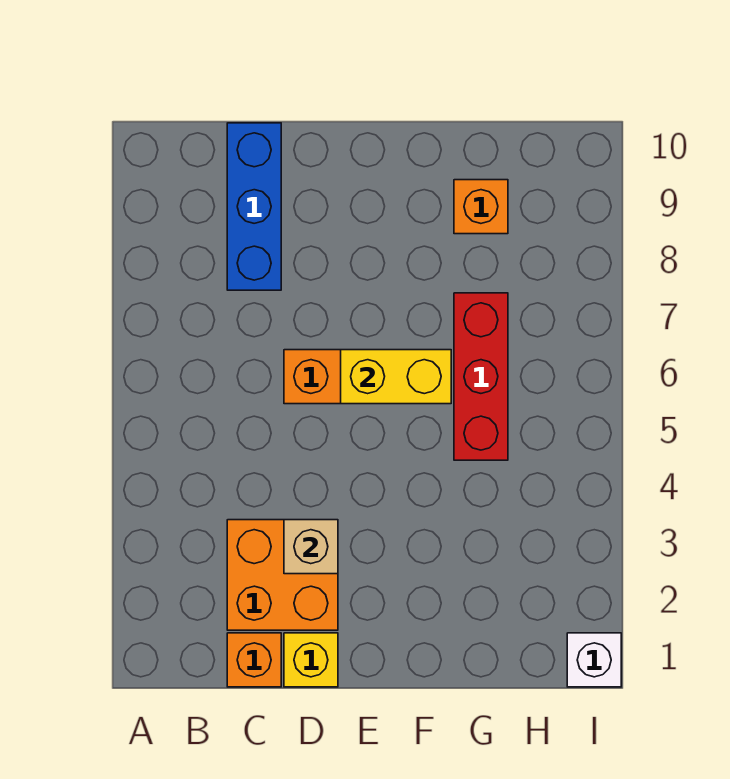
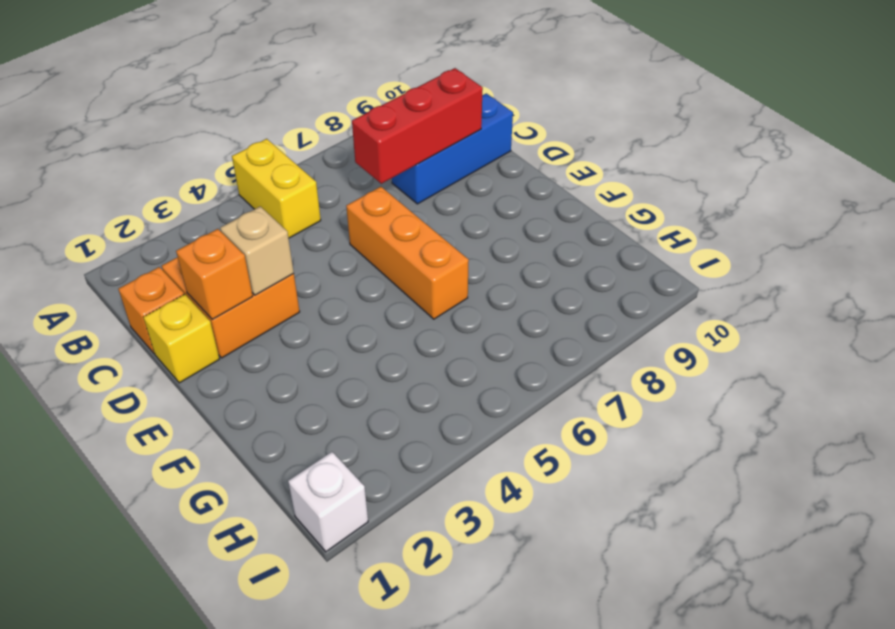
yellow 1x2 brick [341,350,451,404] -> yellow 1x2 brick moved to [232,139,321,238]
red 1x3 brick [454,293,508,460] -> red 1x3 brick moved to [352,68,483,184]
orange 1x1 brick [454,180,508,234] -> orange 1x1 brick moved to [176,229,253,319]

